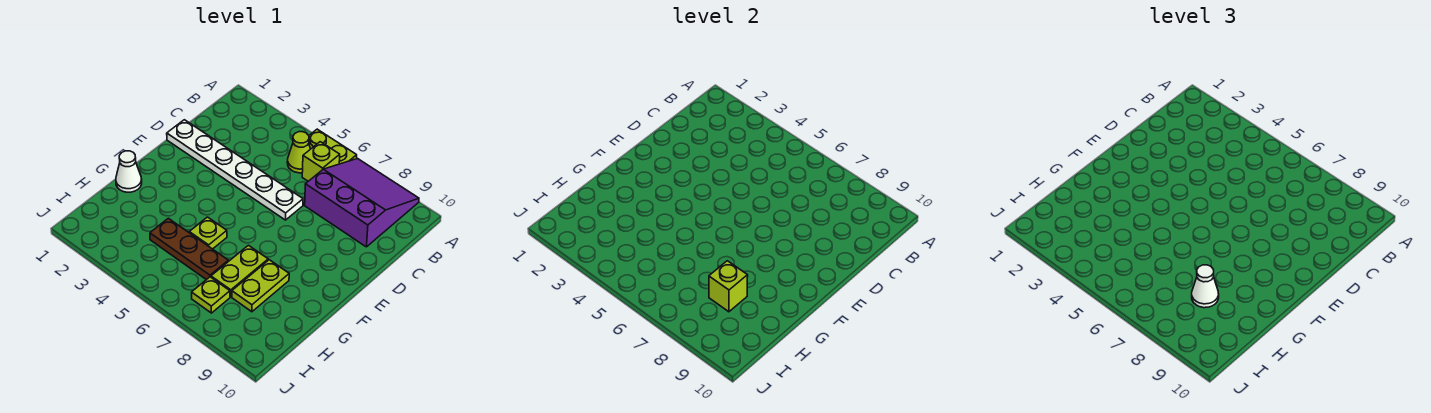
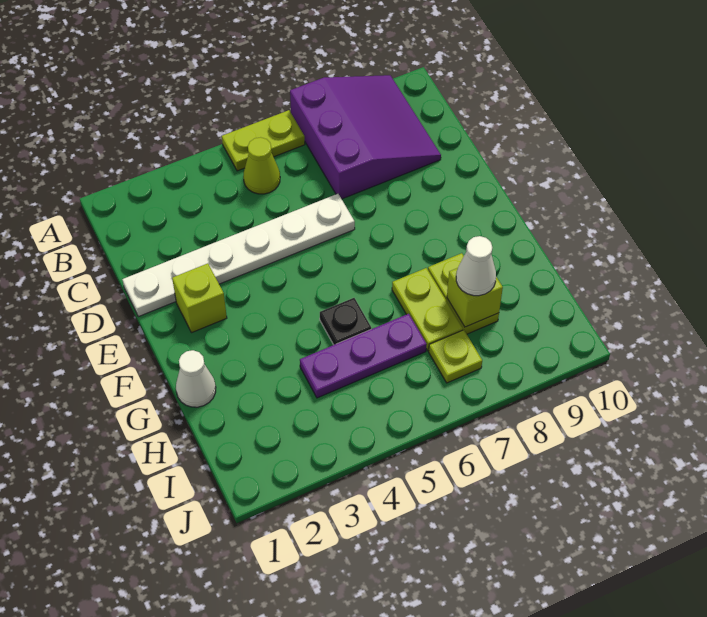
purple 3x3 slope [305,159,419,247] -> purple 3x3 slope turned to [290,75,441,199]
lime 1x1 brick [302,142,340,181] -> lime 1x1 brick moved to [172,263,227,333]
lime 1x1 plate [189,217,227,249] -> black 1x1 plate [320,298,371,345]
brown 1x3 plate [150,218,228,280] -> purple 1x3 plate [300,314,427,398]

